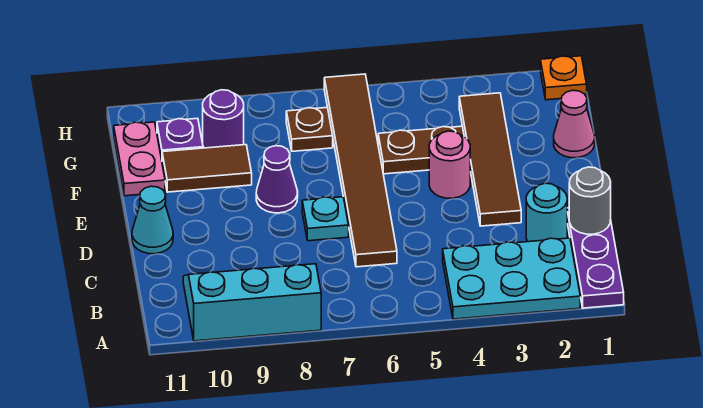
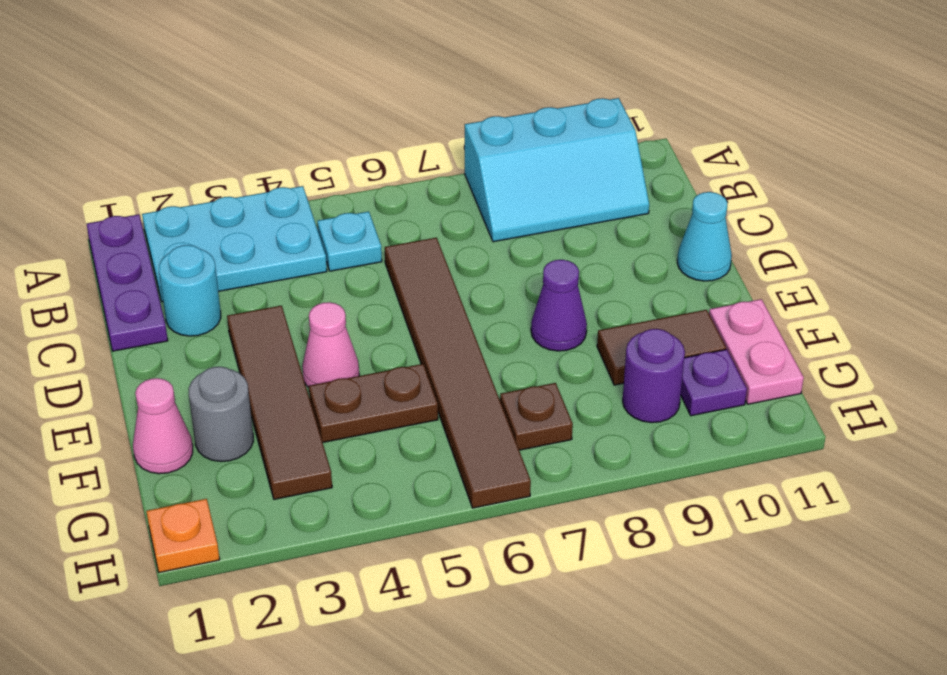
grey 1x1 round brick [569,167,611,234] -> grey 1x1 round brick moved to [189,367,254,462]
cyan 1x1 plate [302,197,349,241] -> cyan 1x1 plate moved to [317,212,382,271]
pink 1x1 round brick [429,131,470,198] -> pink 1x1 cone [302,302,359,388]

